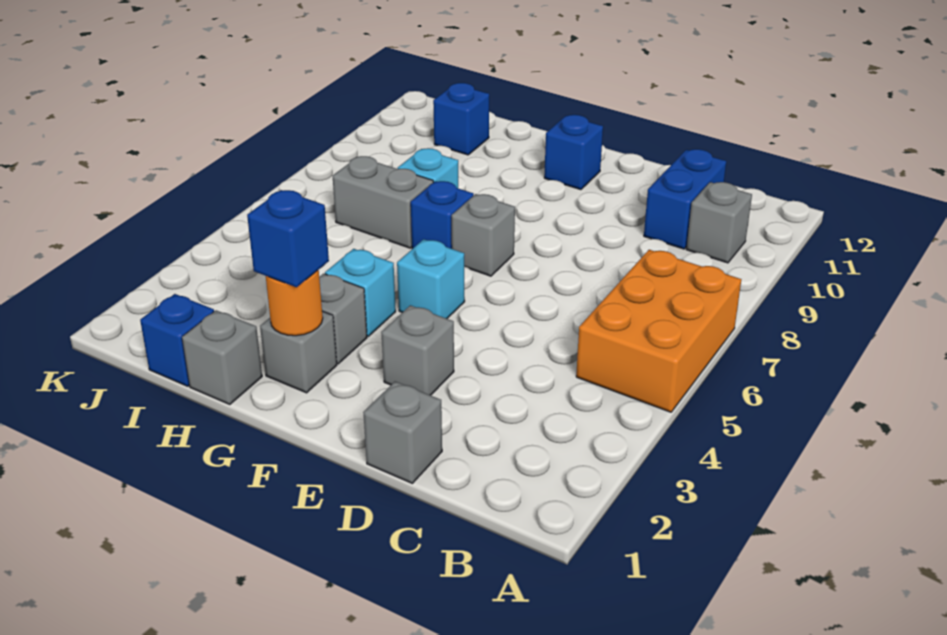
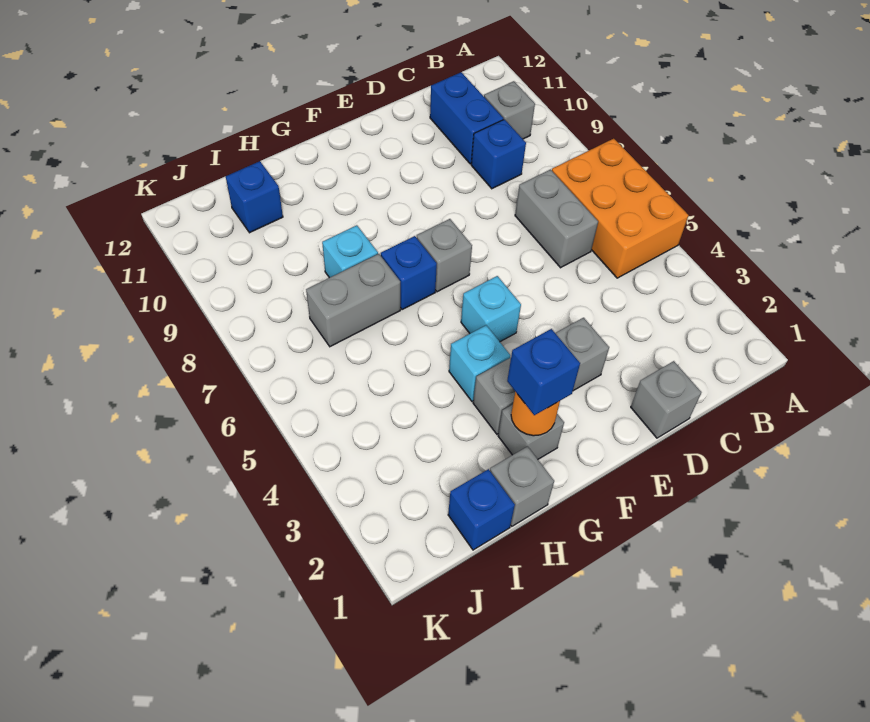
none -> grey 1x2 brick [515,170,598,268]
blue 1x1 brick [544,115,603,190] -> blue 1x1 brick moved to [471,119,526,189]

